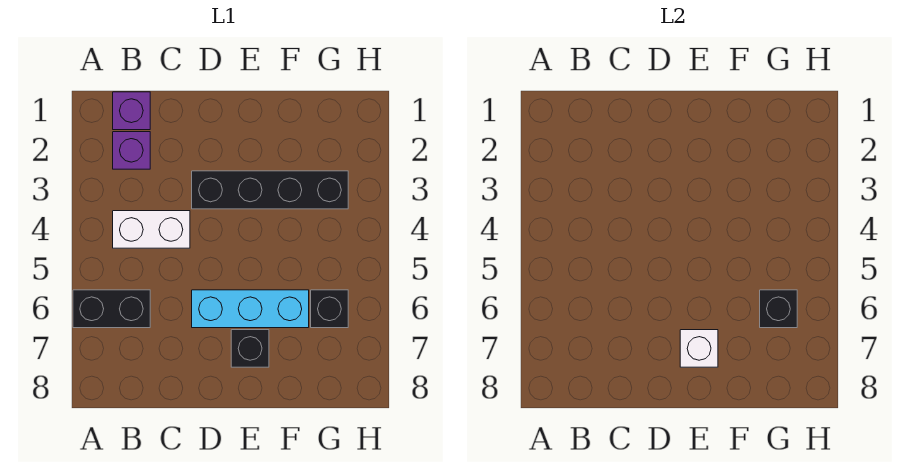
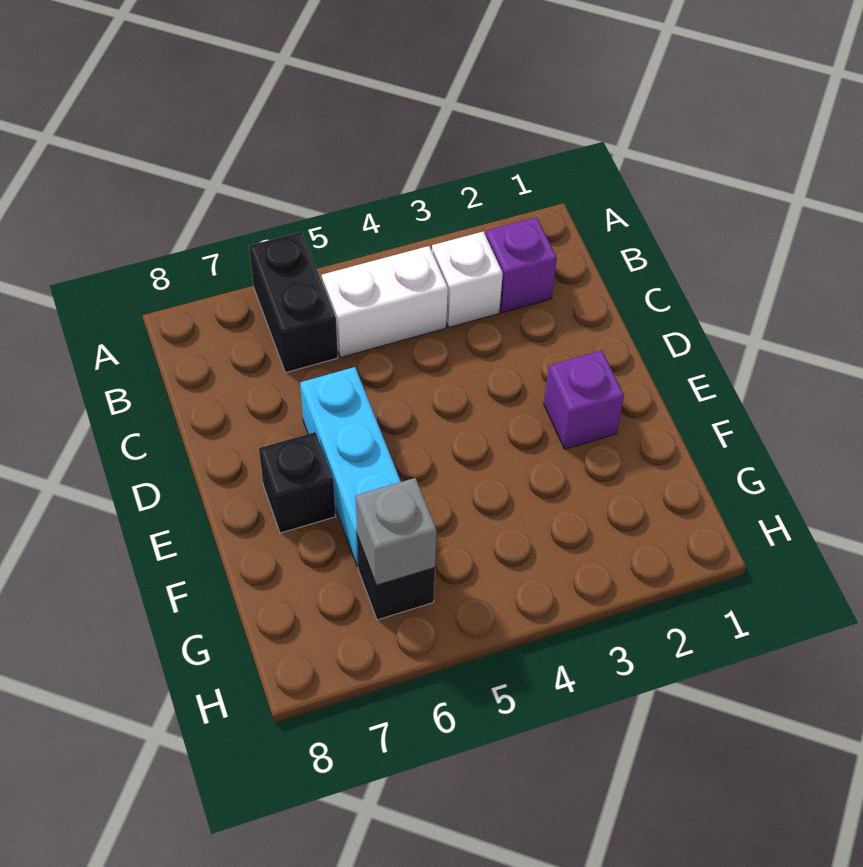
purple 1x1 brick [113,92,150,130] -> purple 1x1 brick moved to [544,351,624,449]
white 1x2 brick [113,211,190,248] -> white 1x2 brick turned to [322,246,448,357]
black 1x4 brick [192,171,348,209] -> none
white 1x1 brick [680,330,718,367] -> white 1x1 brick moved to [432,231,503,327]
black 1x1 brick [760,290,797,328] -> grey 1x1 brick [356,478,437,585]

